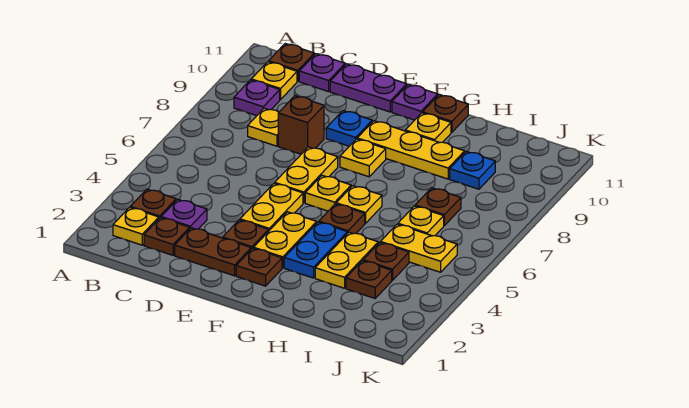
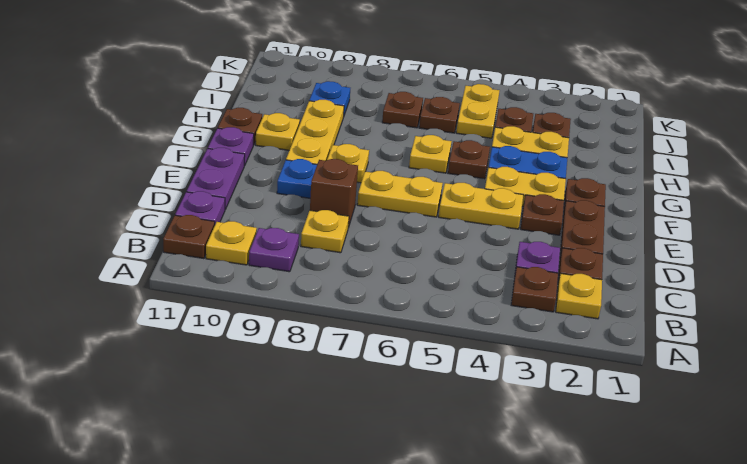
yellow 1x1 plate [305,175,351,211] -> none
yellow 1x1 plate [398,206,444,236] -> brown 1x1 plate [419,97,460,133]

